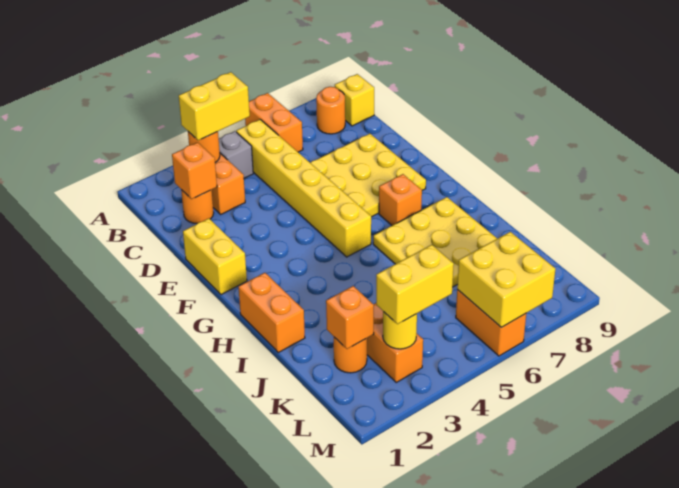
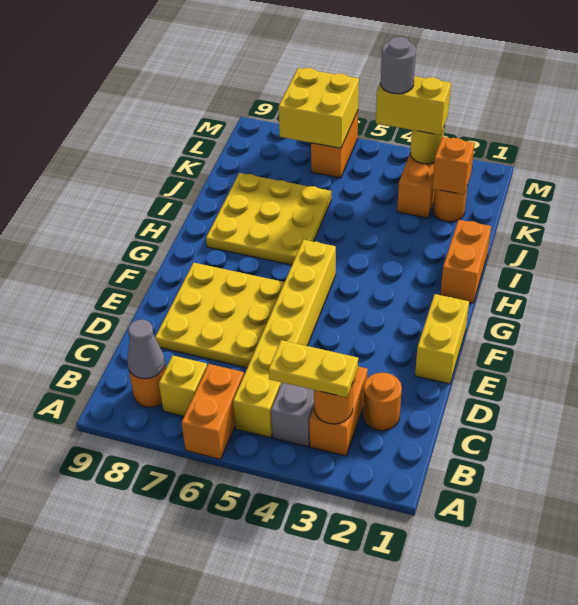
yellow 1x2 brick [179,72,250,140] -> yellow 1x2 plate [269,340,358,397]
none -> grey 1x1 cone [127,320,165,379]
yellow 1x1 brick [335,74,374,126] -> yellow 1x1 brick moved to [159,355,207,416]
orange 1x1 brick [172,142,217,199] -> none
orange 1x1 brick [379,174,422,225] -> none
none -> grey 1x1 round brick [381,37,416,94]

